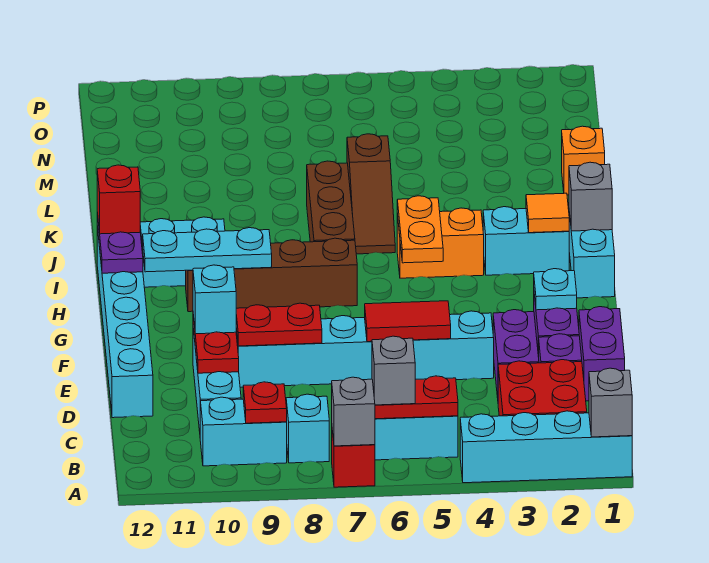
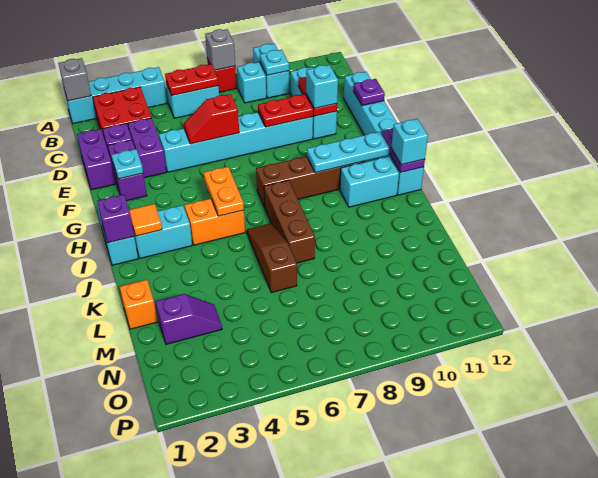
grey 1x1 brick [372,336,415,405] -> none
cyan 1x2 brick [200,397,287,466] -> cyan 1x2 brick turned to [253,43,289,98]
red 1x1 plate [243,382,287,423] -> cyan 1x1 plate [260,50,289,75]
red 1x2 tile [365,301,451,342] -> red 1x2 slope [184,94,239,144]
none -> purple 1x1 plate [353,79,385,106]
grey 1x1 brick [569,162,612,231] -> purple 1x1 brick [97,194,134,243]
red 1x1 brick [97,165,140,234] -> cyan 1x1 brick [391,119,428,165]
none -> purple 1x2 slope [156,294,222,344]

